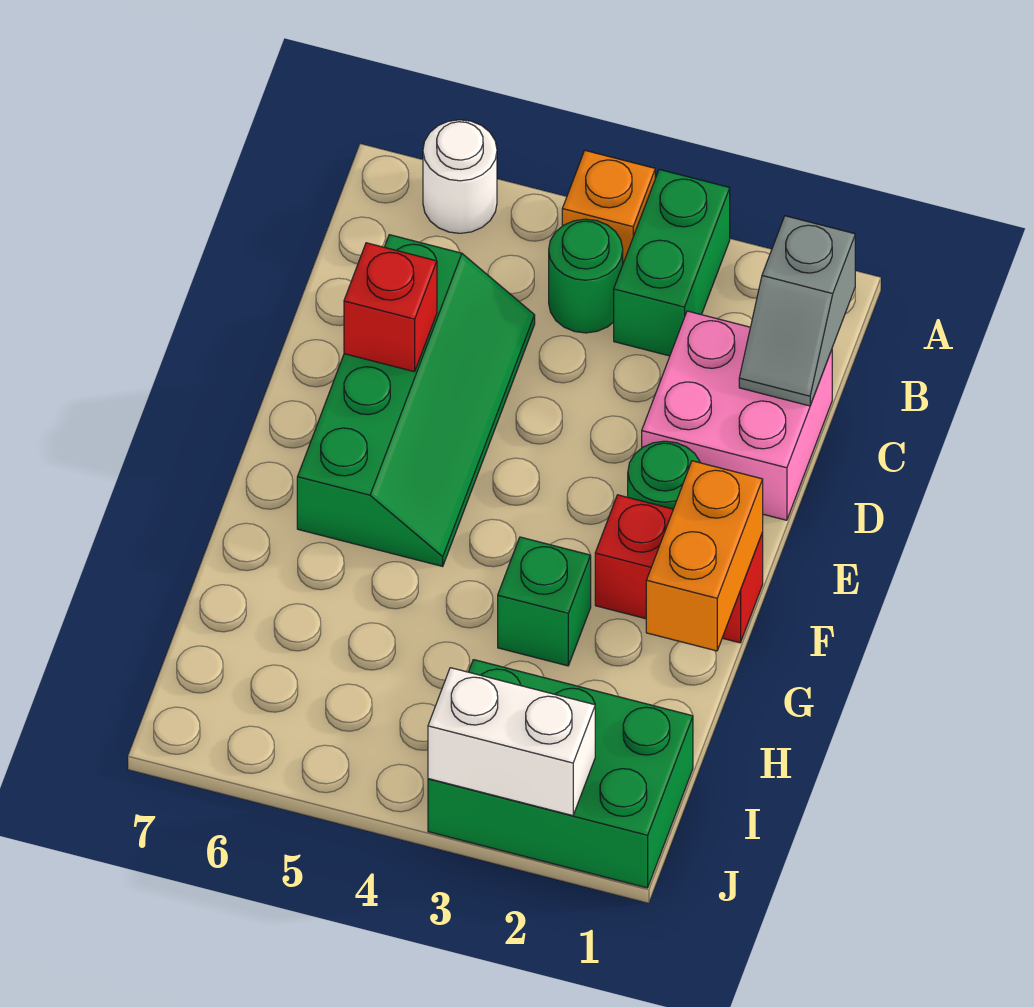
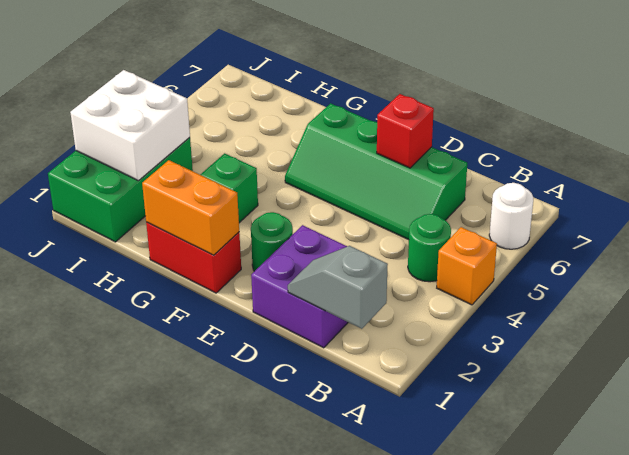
green 1x2 brick [614,170,730,356] -> none
pink 2x2 brick [642,311,832,520] -> purple 2x2 brick [251,225,348,348]
red 1x2 brick [595,495,763,643] -> red 1x2 brick turned to [146,222,241,293]
white 1x2 brick [428,668,595,816] -> white 2x2 brick [70,70,190,181]

